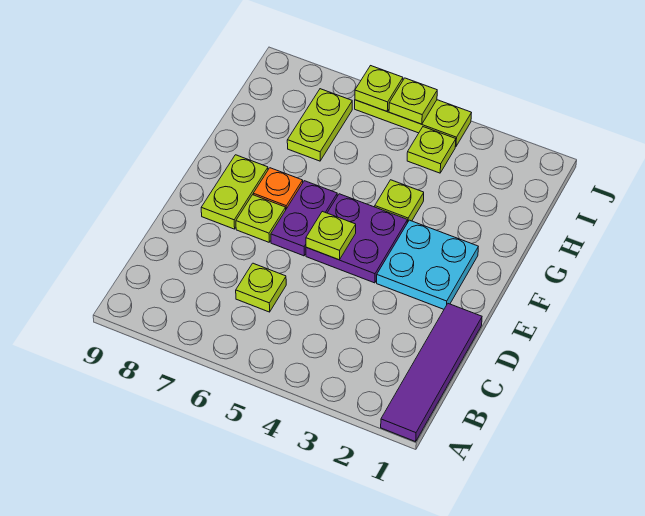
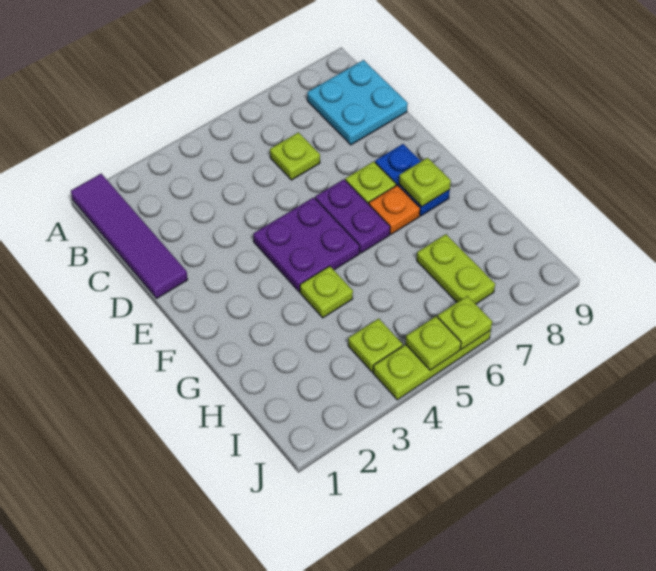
cyan 2x2 plate [377,220,478,309] -> cyan 2x2 plate moved to [307,60,408,145]
lime 1x1 plate [306,211,356,260] -> lime 1x1 plate moved to [399,158,451,207]
lime 1x2 plate [201,155,268,229] -> blue 1x2 plate [375,144,450,216]

